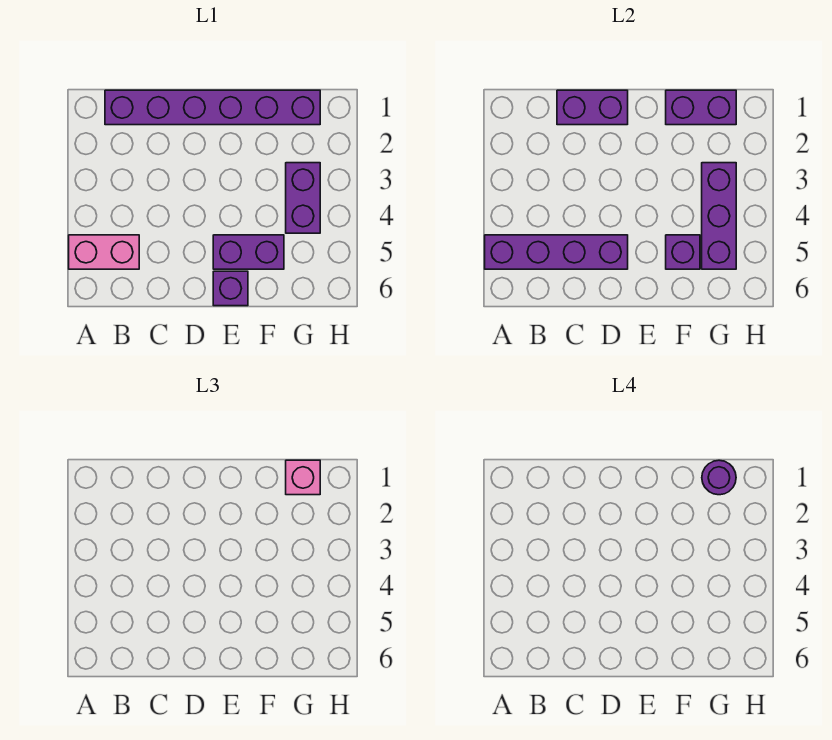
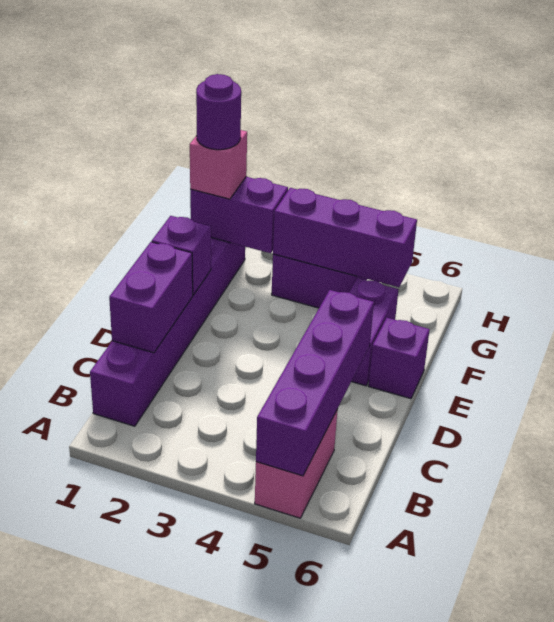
purple 1x2 brick [666,90,736,125] -> purple 1x2 brick turned to [190,177,288,253]
purple 1x1 brick [666,235,700,269] -> purple 1x1 brick moved to [152,216,211,295]

